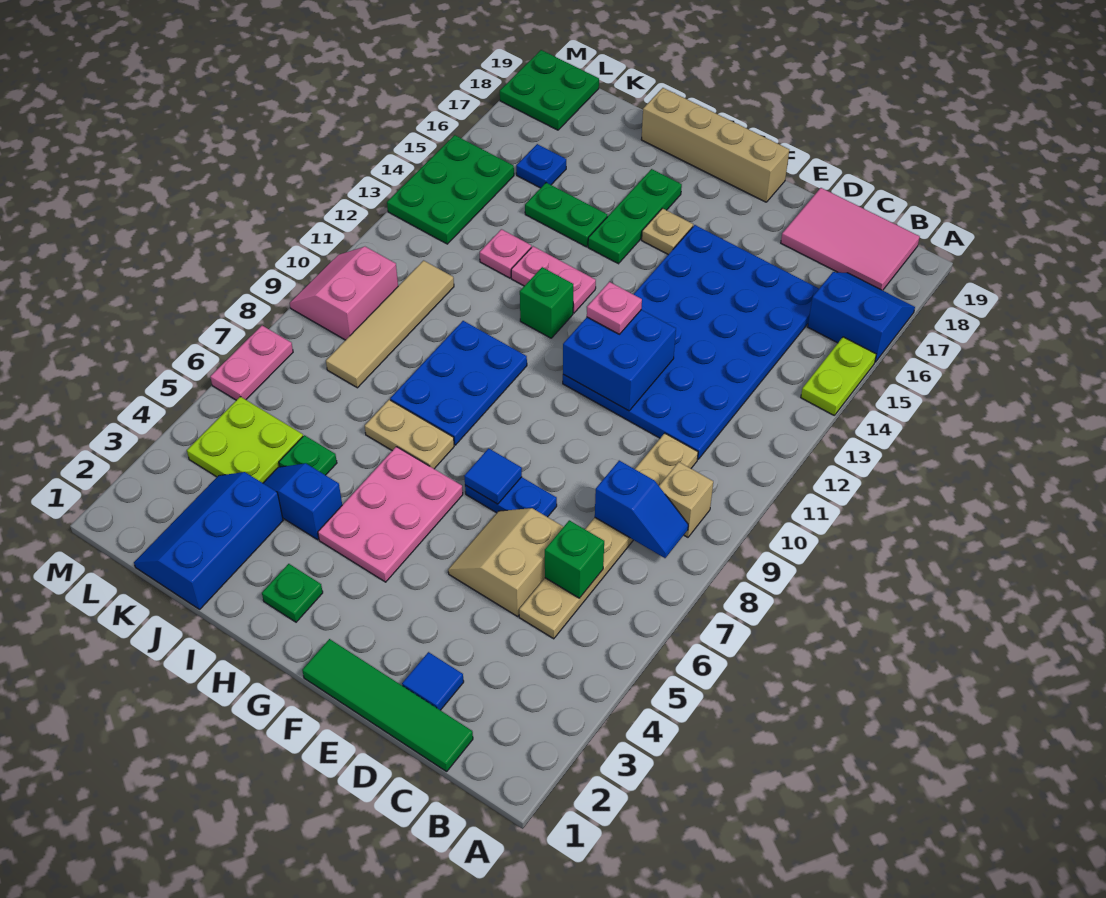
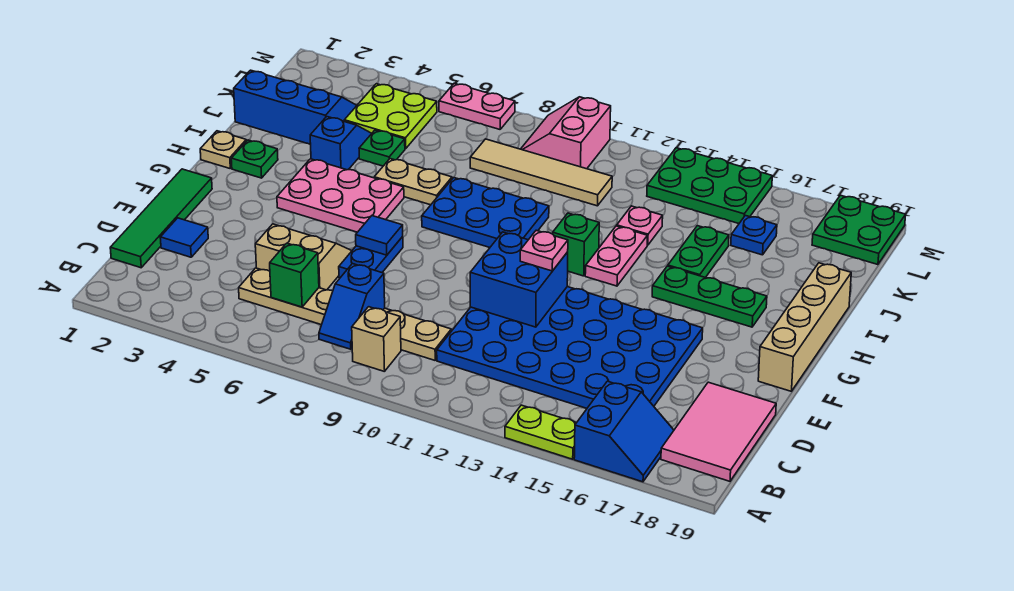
tan 1x1 plate [642,208,693,255] -> tan 1x1 plate moved to [200,131,246,168]
tan 1x2 plate [365,400,454,469] -> tan 1x2 plate turned to [374,159,452,205]
pink 2x2 slope [290,247,398,340] -> pink 2x2 slope turned to [521,97,611,169]

